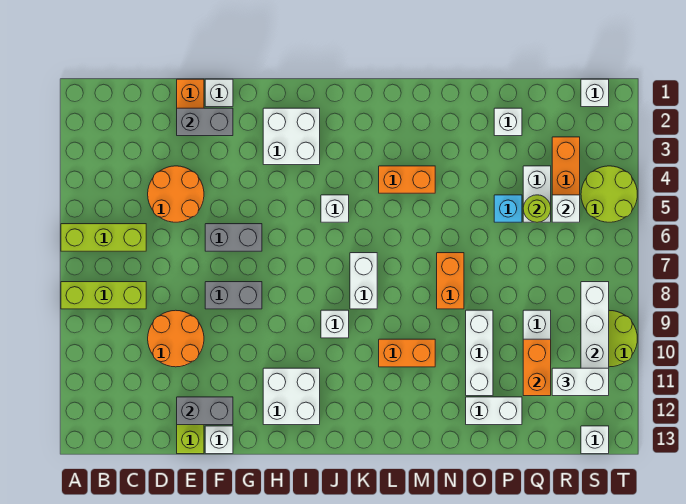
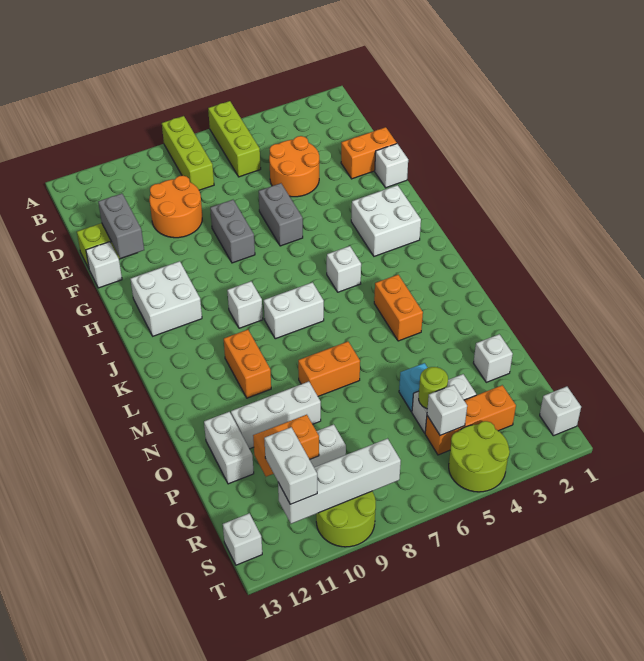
grey 1x2 brick [177,108,233,136] -> none

